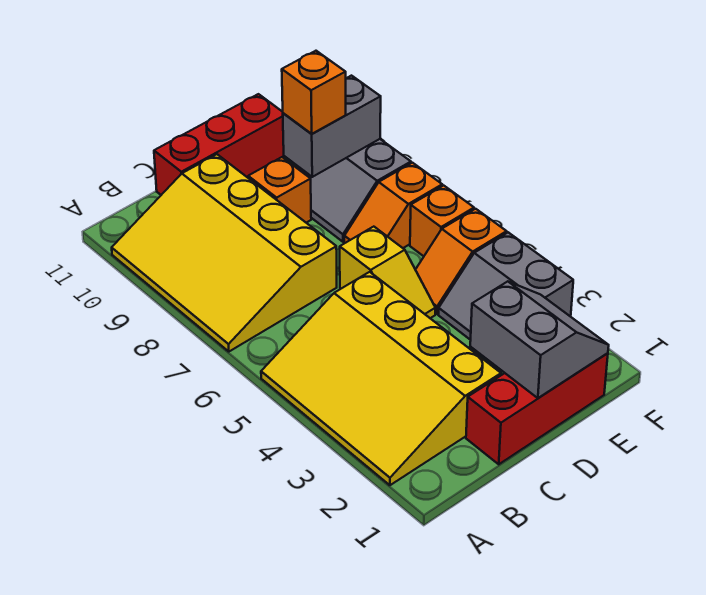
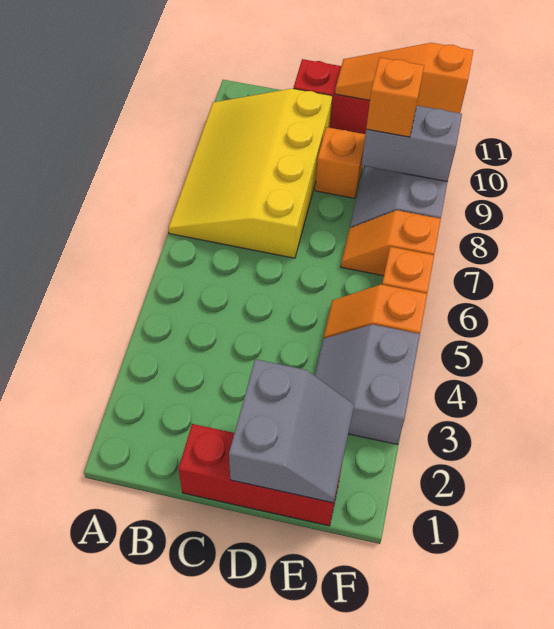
yellow 3x4 slope [261,272,501,485] -> none
yellow 1x2 slope [340,227,435,318] -> none
none -> orange 1x3 slope [335,43,473,113]

